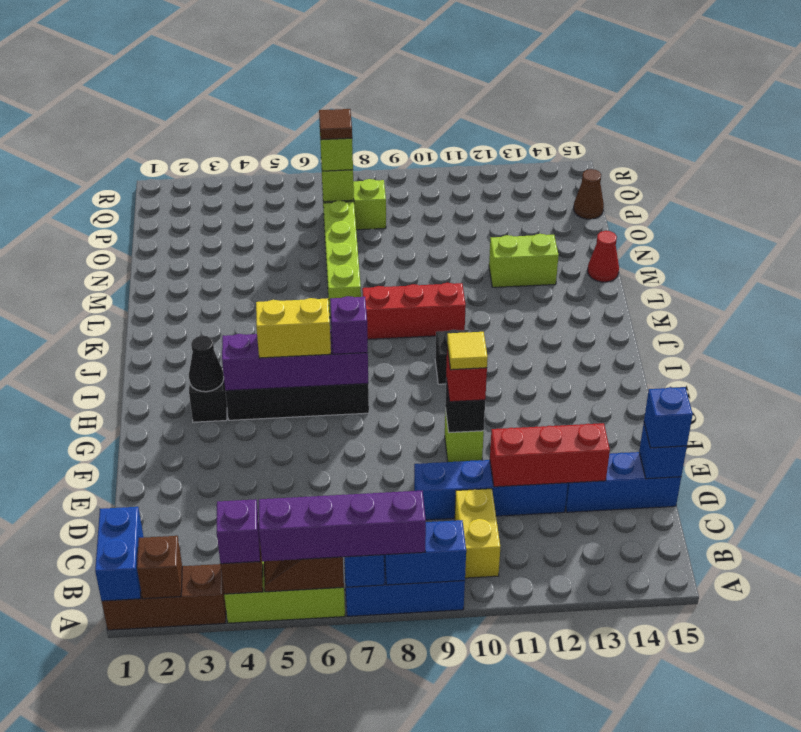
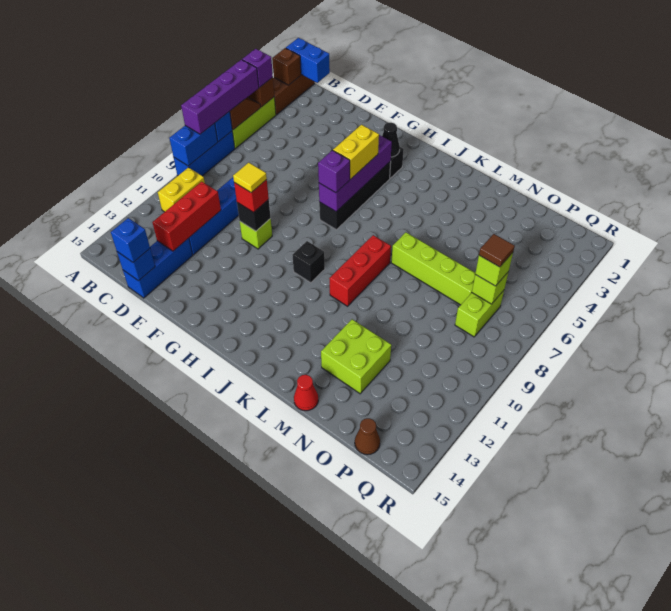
yellow 1x2 brick [455,489,500,578] -> yellow 1x2 brick turned to [158,167,205,212]
lime 1x2 brick [489,234,559,287] -> lime 2x2 brick [321,319,391,394]

